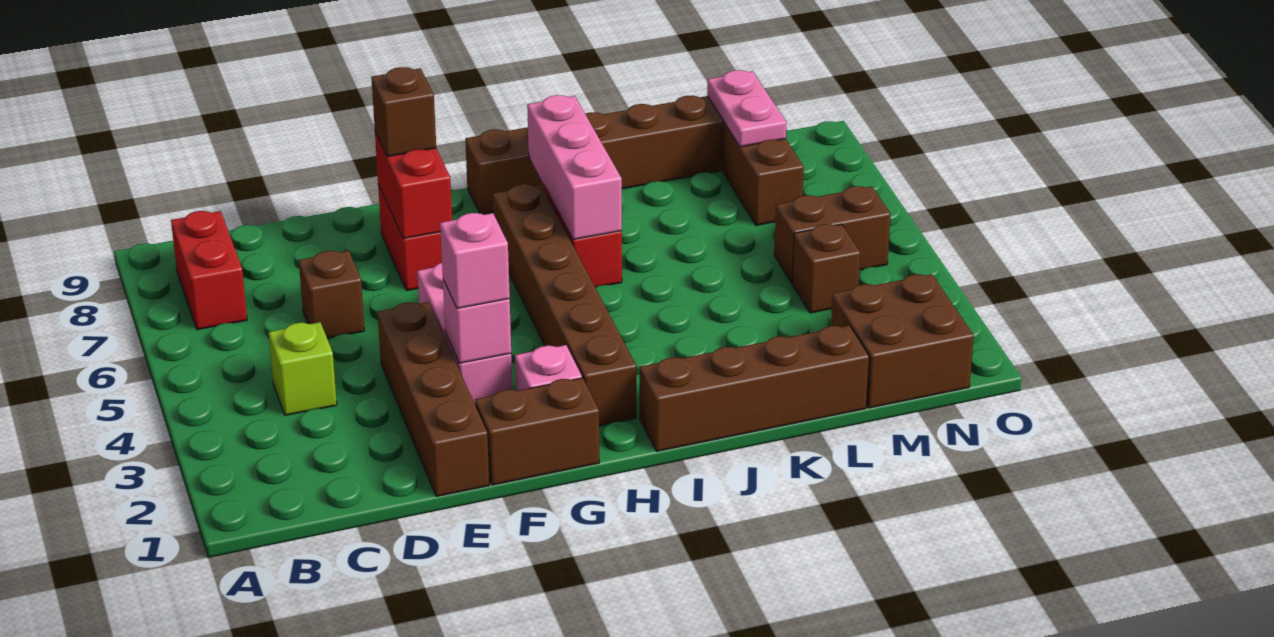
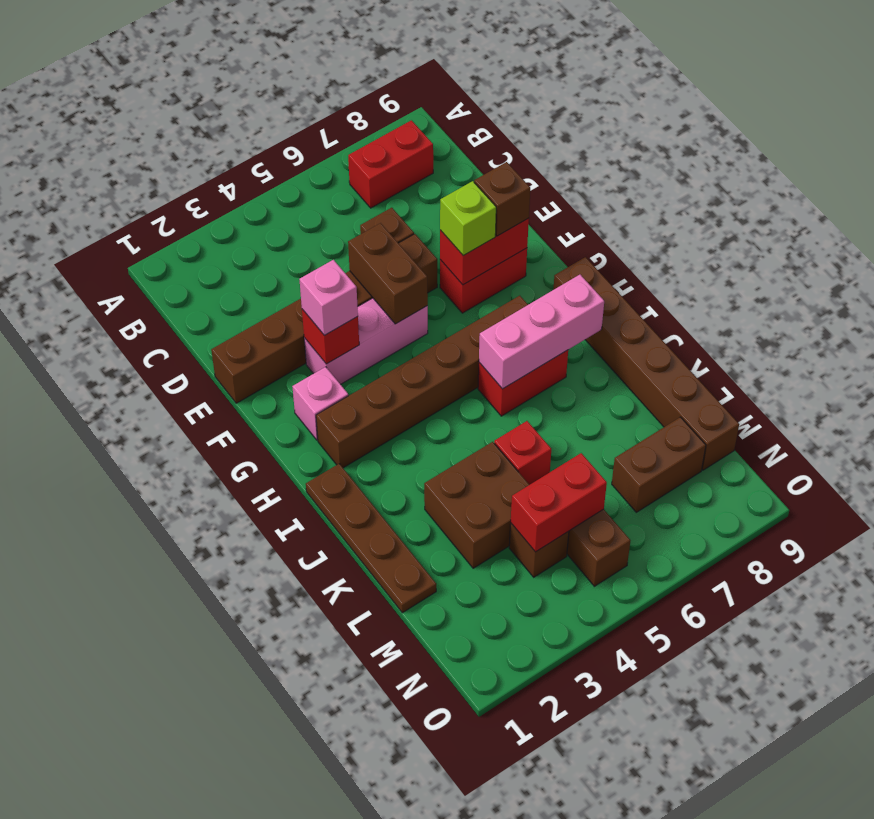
lime 1x1 brick [269,322,337,415] -> lime 1x1 brick moved to [440,181,496,255]
brown 1x4 brick [377,302,489,497] -> brown 1x6 brick [211,234,437,403]
brown 1x2 brick [475,378,599,485] -> brown 1x2 brick moved to [348,223,428,324]
pink 1x1 brick [443,280,511,363] -> red 1x1 brick [302,309,359,364]
brown 1x4 brick [639,325,869,451] -> brown 1x4 plate [306,464,436,613]
none -> red 1x1 brick [494,421,551,485]
brown 2x2 brick [831,274,974,408] -> brown 2x2 brick moved to [424,442,529,568]
none -> red 1x2 brick [511,453,607,552]
pink 1x2 plate [707,70,786,147] -> none

